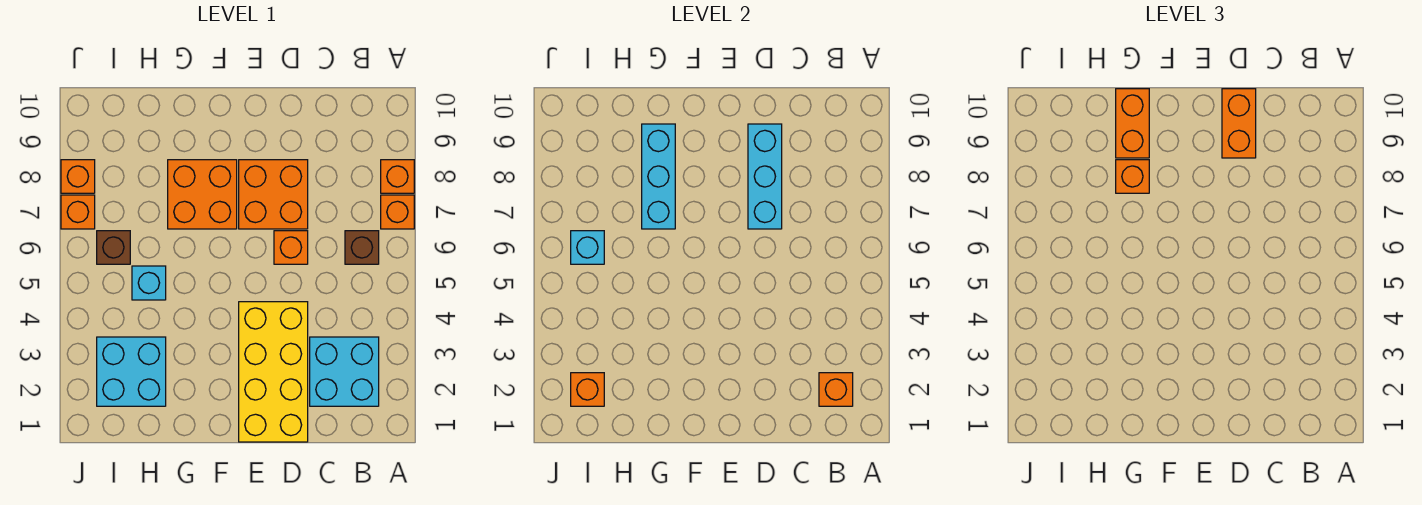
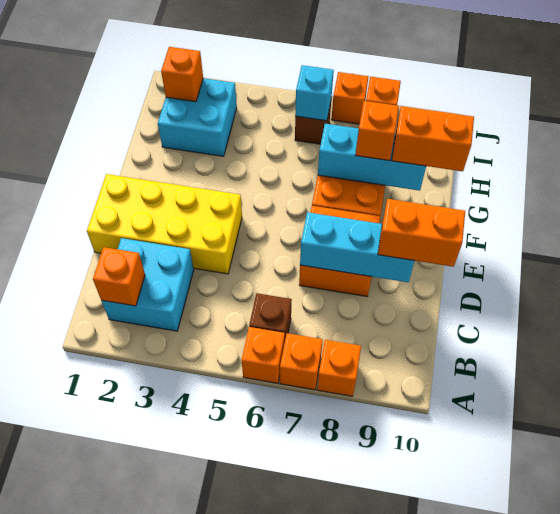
orange 1x1 brick [274,231,308,264] -> orange 1x1 brick moved to [242,327,285,383]
cyan 1x1 brick [132,266,166,300] -> none

